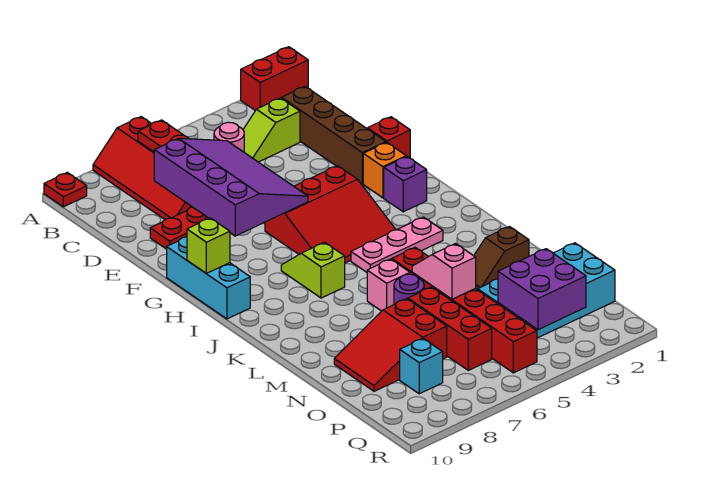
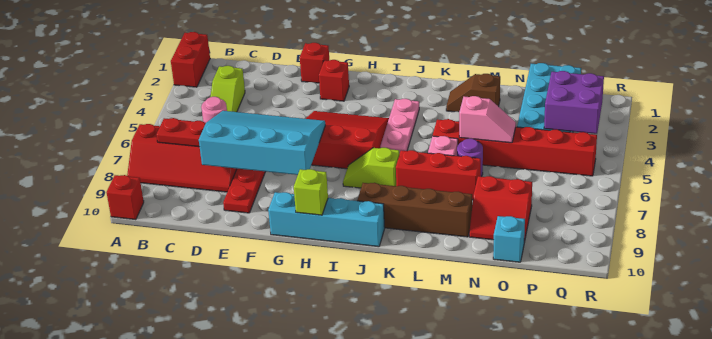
red 1x1 plate [44,173,87,207] -> red 1x1 brick [106,175,144,220]
brown 1x4 brick [282,87,386,184] -> brown 1x4 brick moved to [357,183,472,237]
purple 3x4 slope [154,138,308,236] -> cyan 3x4 slope [199,111,325,175]
orange 1x1 brick [363,142,406,198] -> red 1x1 brick [319,60,349,101]
red 3x3 slope [265,166,396,263] -> red 3x3 slope turned to [306,111,389,169]
cyan 1x3 brick [167,237,250,319] -> cyan 1x4 brick [268,192,385,247]
purple 1x1 brick [384,156,427,212] -> none
brown 1x2 slope [474,227,529,290] -> brown 1x2 slope turned to [446,74,500,112]
pink 1x2 slope [412,244,476,299] -> pink 1x2 slope turned to [459,96,516,143]
red 1x3 brick [408,287,492,370] -> red 1x3 brick moved to [396,150,481,200]
red 2x3 slope [334,299,447,391] -> red 2x2 slope [469,176,532,242]
cyan 1x1 brick [400,339,443,394] -> cyan 1x1 brick moved to [493,216,525,262]

